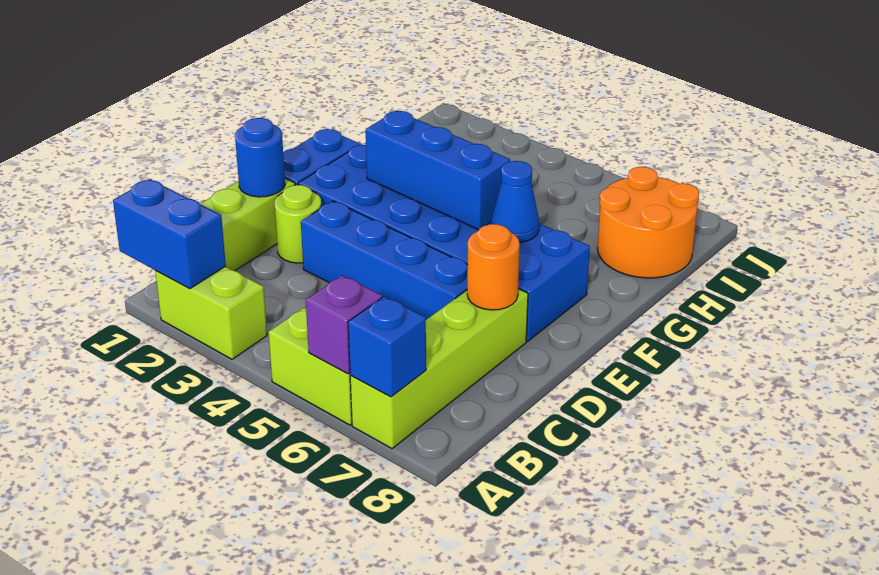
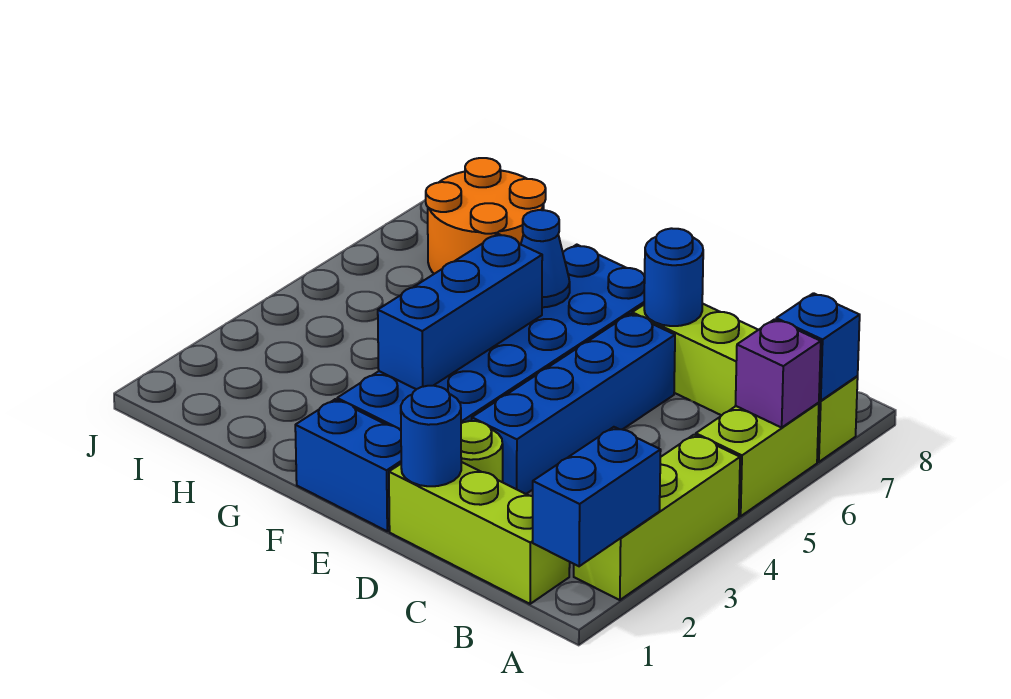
lime 1x2 brick [155,266,267,359] -> lime 1x3 brick [574,435,740,600]
orange 1x1 round brick [467,224,520,310] -> blue 1x1 round brick [644,228,703,326]

